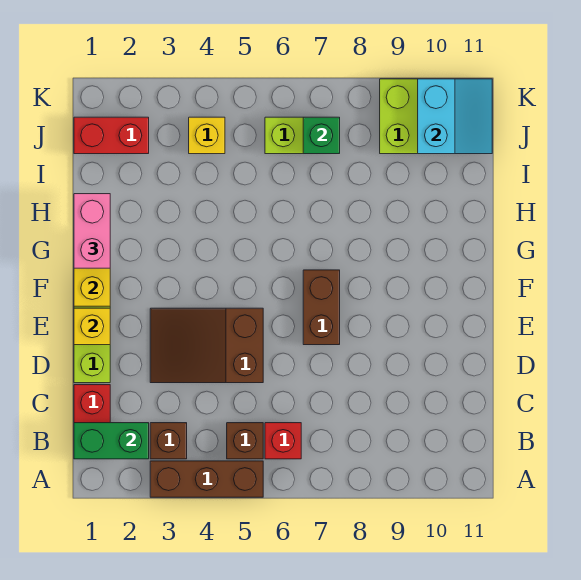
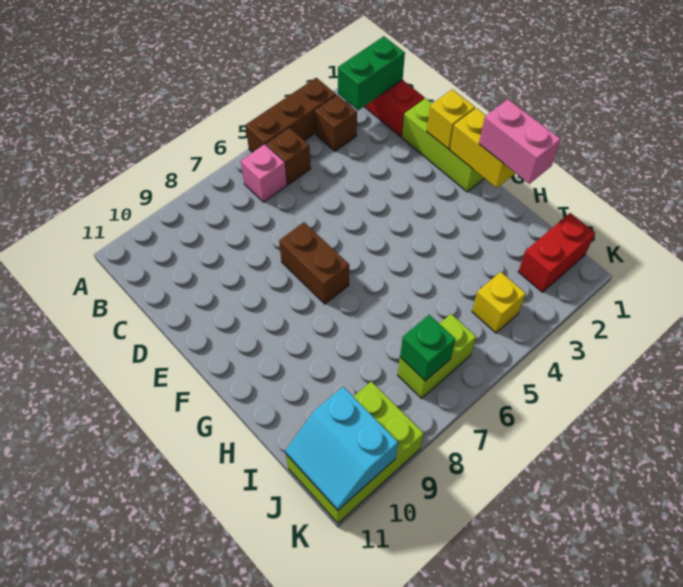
red 1x1 brick [265,423,301,459] -> pink 1x1 brick [241,144,287,202]
brown 2x3 slope [150,308,263,383] -> none

